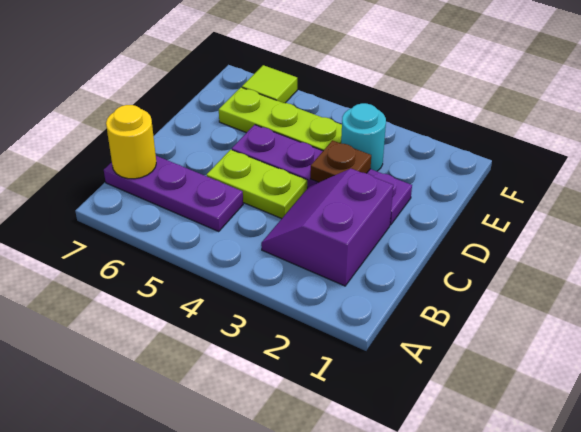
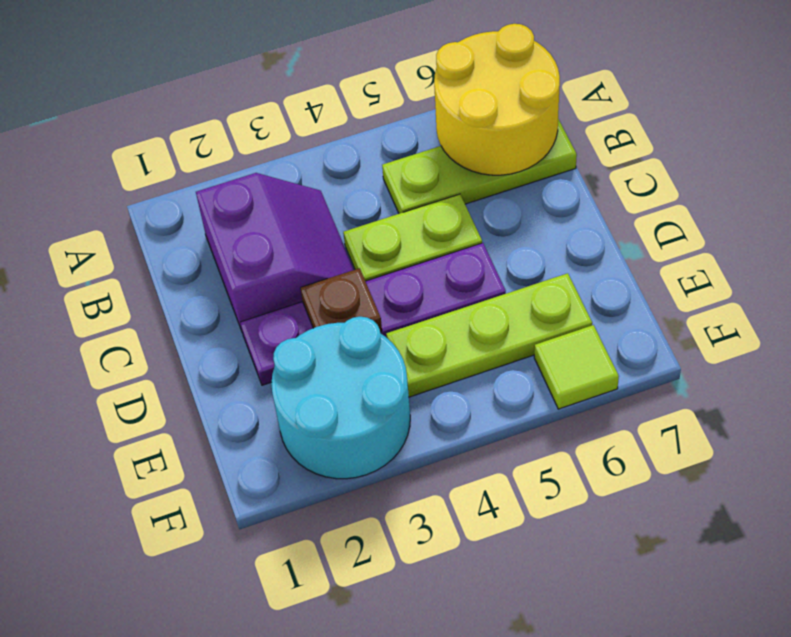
purple 1x3 plate [104,156,243,231] -> lime 1x3 plate [382,119,577,214]
yellow 1x1 round brick [106,105,156,179] -> yellow 2x2 round brick [434,24,560,175]
cyan 1x1 round brick [341,103,386,171] -> cyan 2x2 round brick [271,317,410,479]

